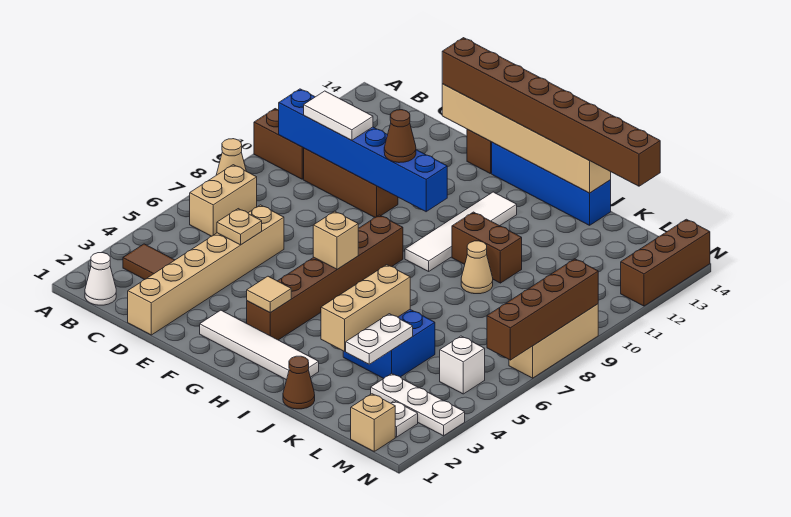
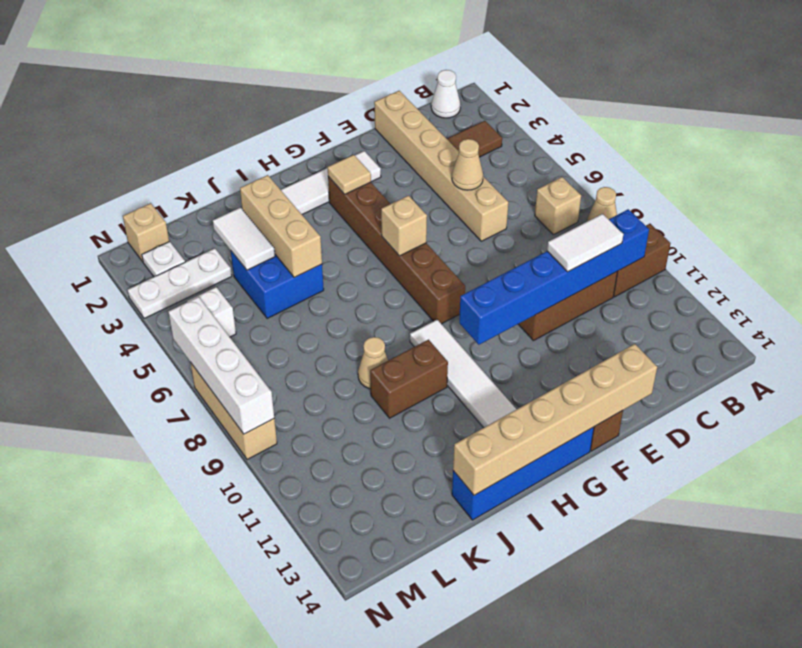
tan 1x2 brick [190,165,257,236] -> tan 1x1 brick [535,177,581,235]
tan 1x1 plate [217,209,262,245] -> tan 1x1 cone [452,139,483,190]
brown 1x8 brick [442,38,660,186] -> none
brown 1x1 cone [384,110,416,163] -> none
brown 1x1 cone [283,356,315,409] -> none
white 1x2 plate [346,314,413,364] -> white 1x2 tile [213,208,275,270]
brown 1x4 brick [487,259,598,360] -> white 1x4 brick [168,297,274,434]
brown 1x3 brick [621,219,710,306] -> none

